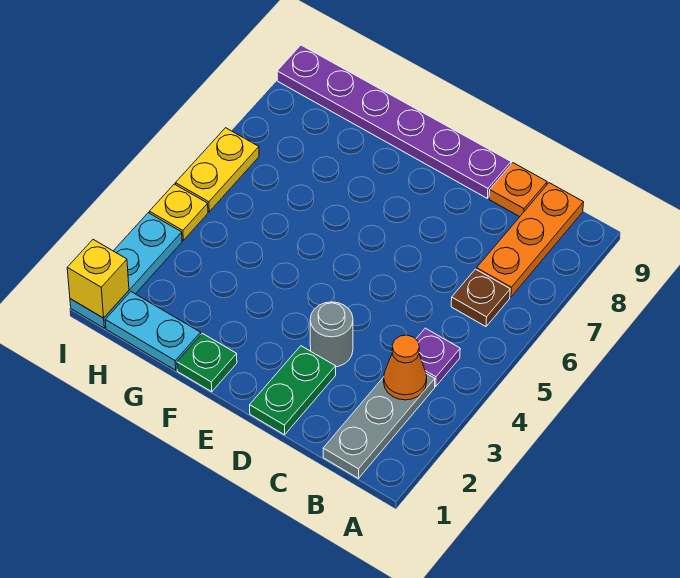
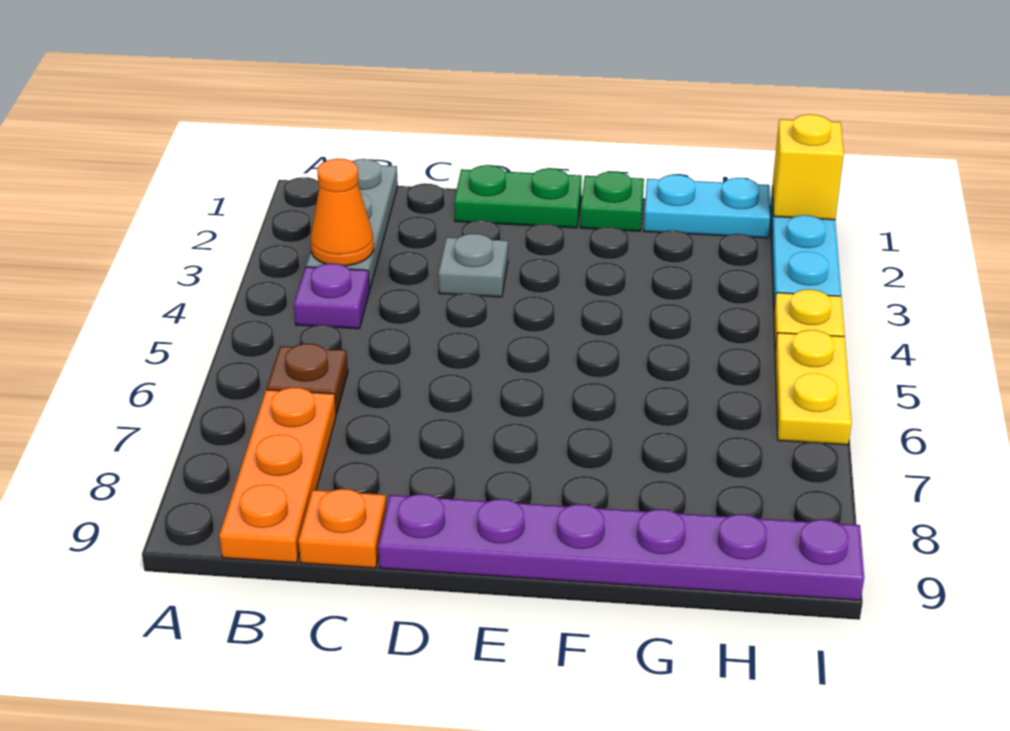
green 1x2 plate [250,346,336,435] -> green 1x2 plate turned to [454,165,582,228]
grey 1x1 round brick [310,302,353,367] -> grey 1x1 plate [438,234,508,297]

